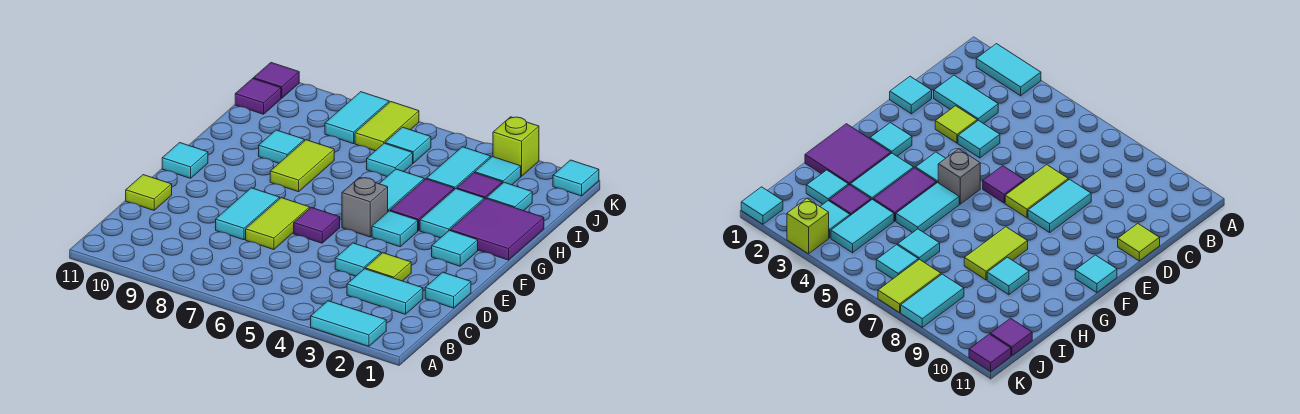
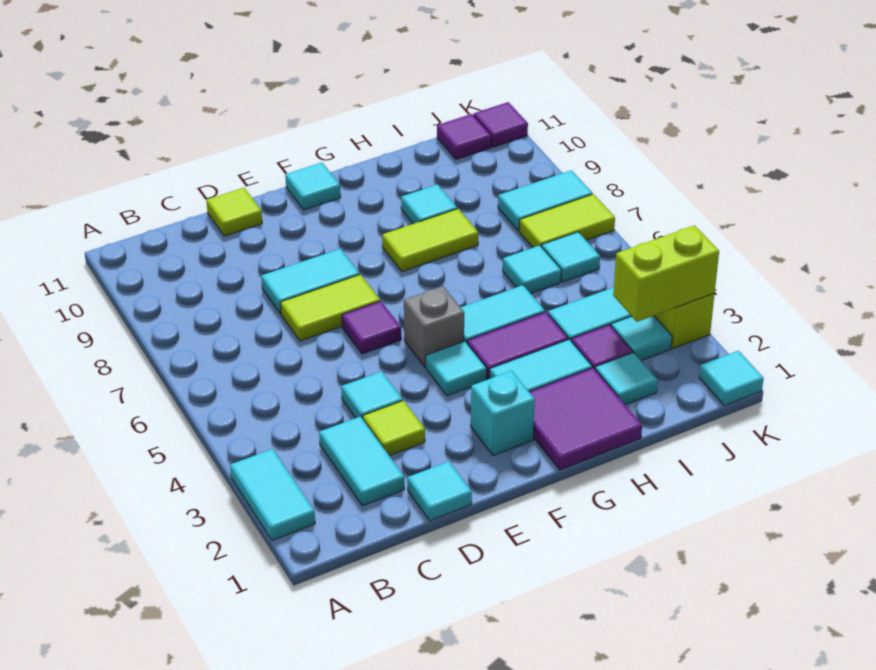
cyan 1x1 tile [432,230,478,266] -> cyan 1x1 brick [471,371,535,456]
none -> lime 1x2 brick [613,225,719,322]

